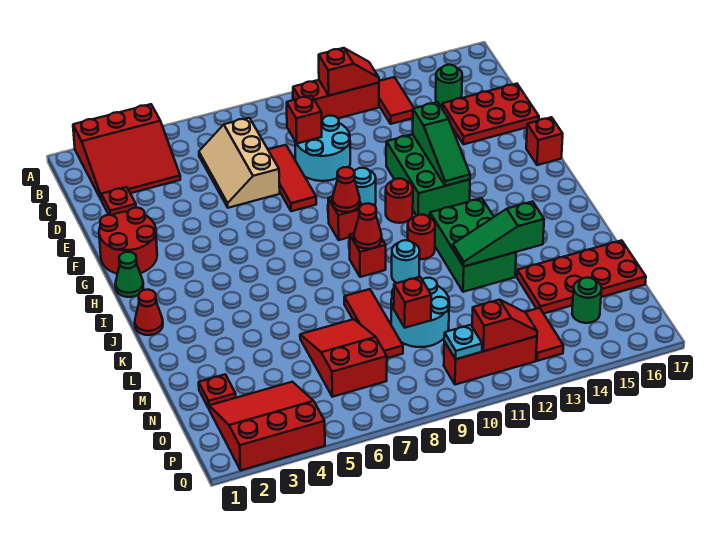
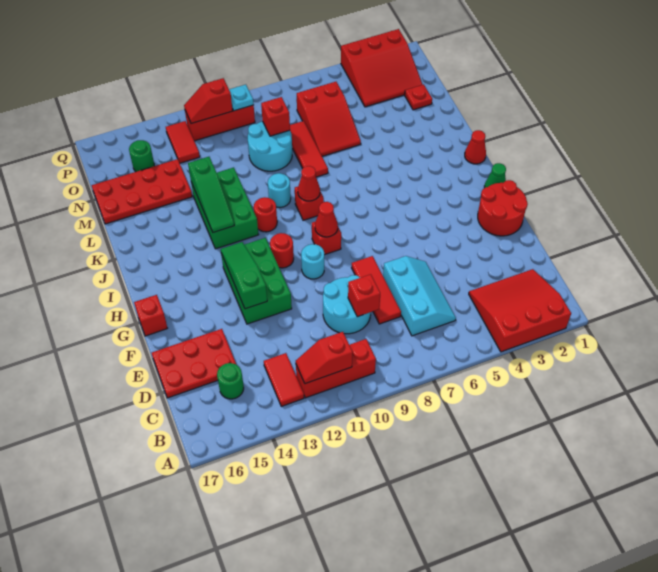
tan 2x3 slope [199,118,280,208] -> cyan 2x3 slope [383,256,456,336]
red 1x1 plate [101,187,136,215] -> none
green 1x3 slope [453,202,544,266] -> green 1x3 slope turned to [188,157,234,232]

